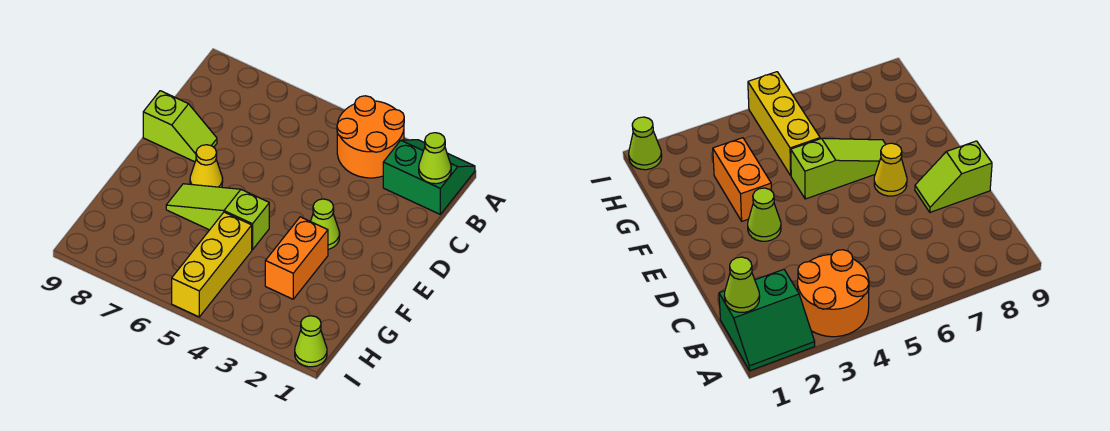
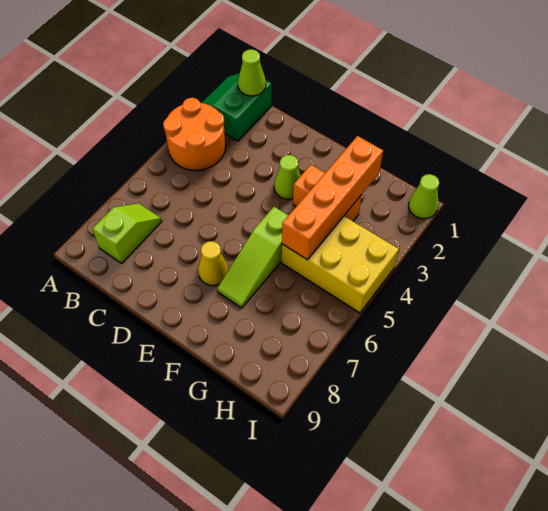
lime 1x2 slope [143,91,217,162] -> lime 1x2 slope moved to [92,203,162,263]
none -> orange 1x4 brick [282,136,383,260]
yellow 1x3 brick [172,212,252,317] -> yellow 2x3 brick [282,216,399,313]

